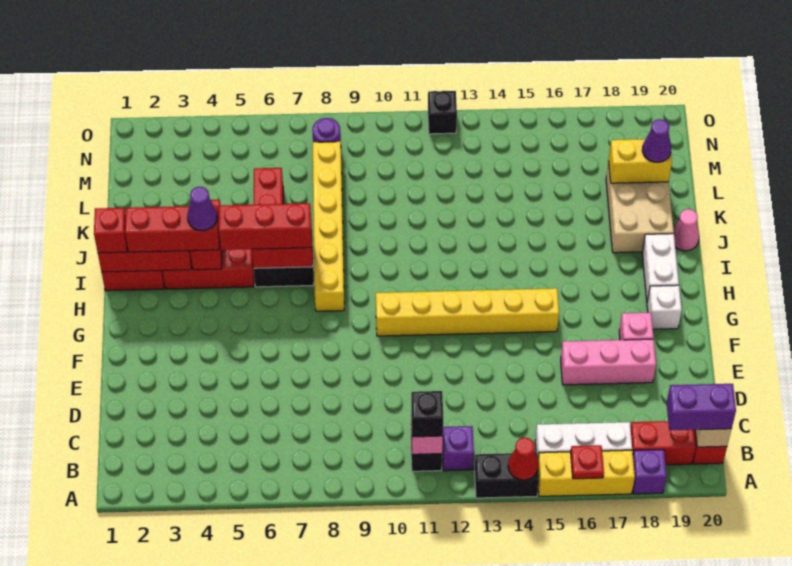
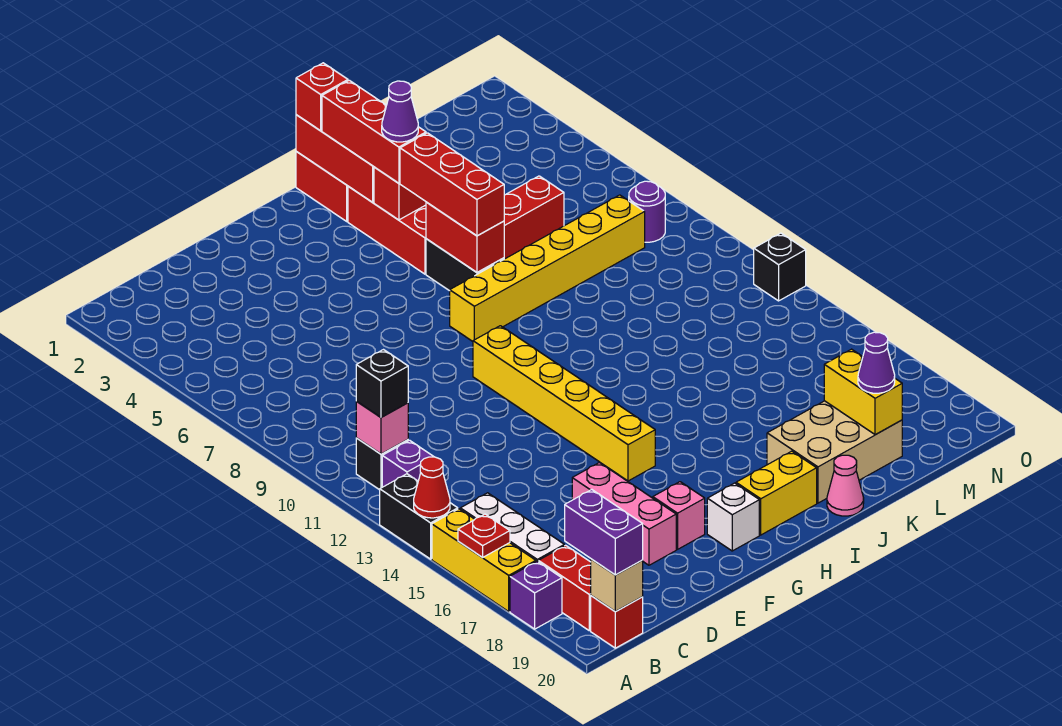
white 1x2 brick [642,234,679,301] -> yellow 1x2 brick [736,451,817,535]

